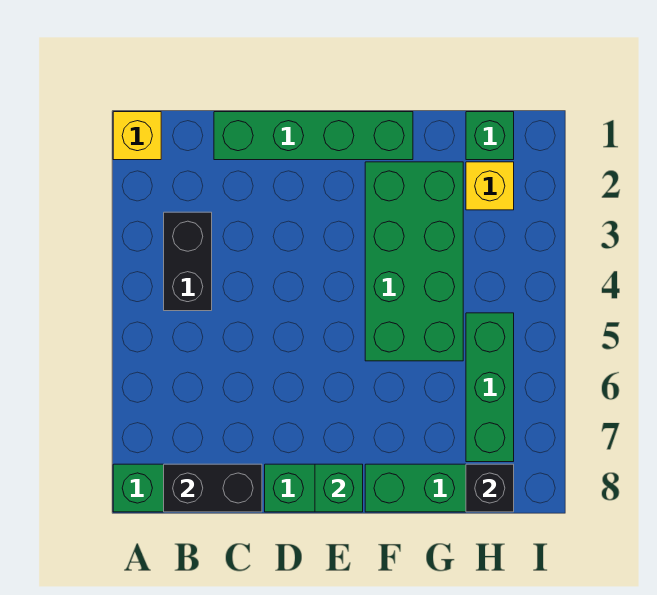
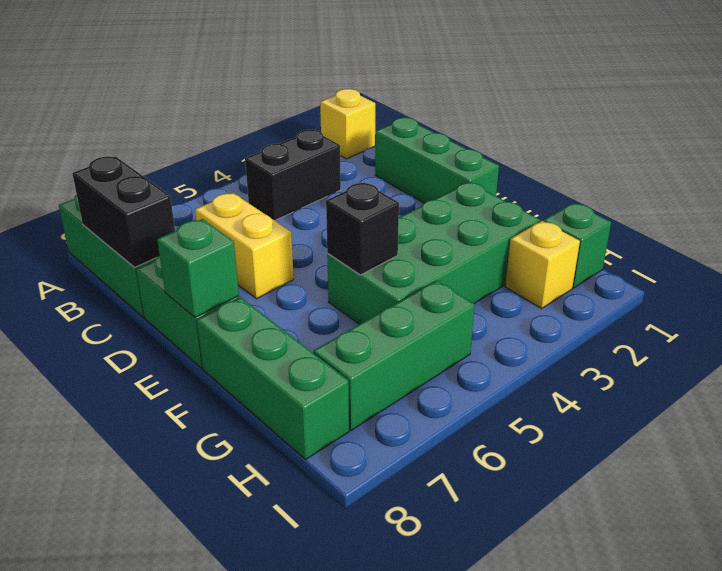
green 1x4 brick [214,112,413,160] -> green 1x3 brick [375,117,499,203]
none -> yellow 1x2 brick [195,193,294,299]
black 1x1 brick [466,464,514,512] -> black 1x1 brick moved to [326,183,399,275]

